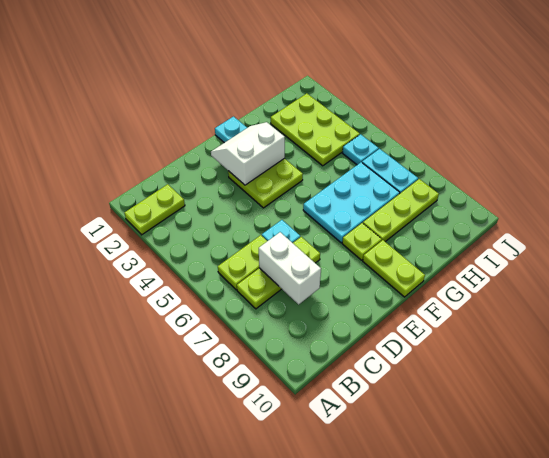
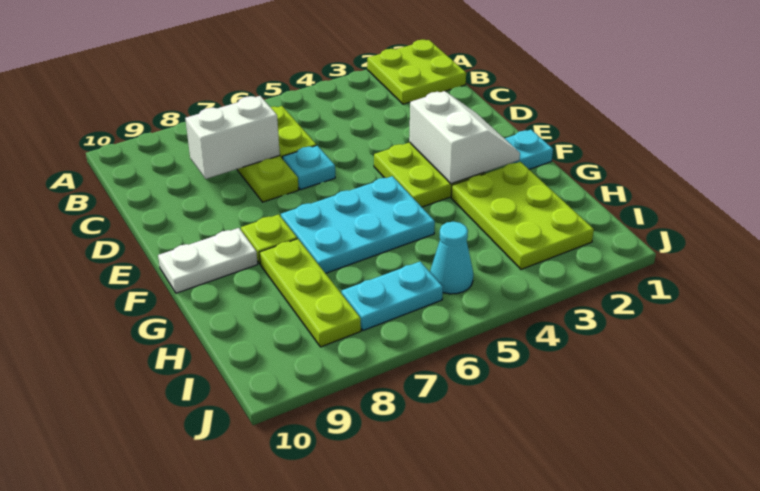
lime 1x2 plate [124,184,185,235] -> lime 2x2 plate [367,40,466,104]
cyan 2x3 plate [303,162,400,243] -> cyan 2x3 plate turned to [281,176,435,273]
lime 1x2 plate [363,240,425,297] -> white 1x2 plate [158,228,258,293]
lime 2x3 plate [271,93,360,166] -> lime 2x3 plate turned to [451,162,594,269]
cyan 1x1 plate [342,134,379,165] -> cyan 1x1 cone [430,222,473,294]

